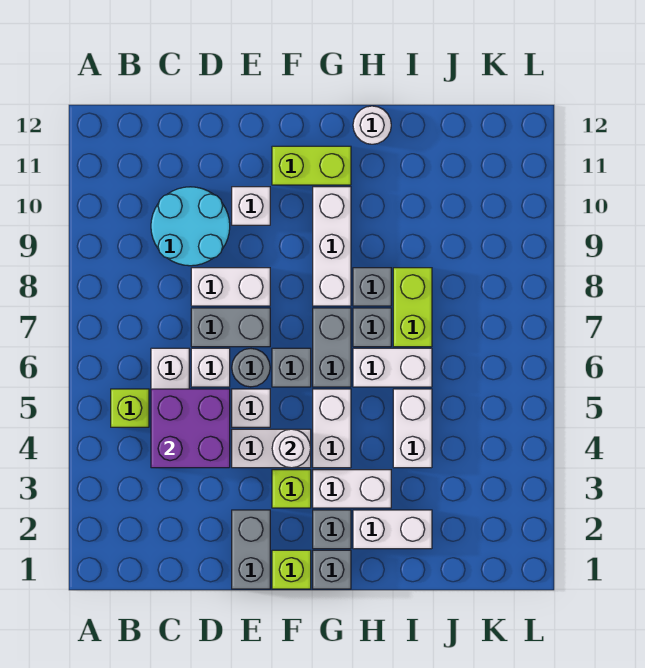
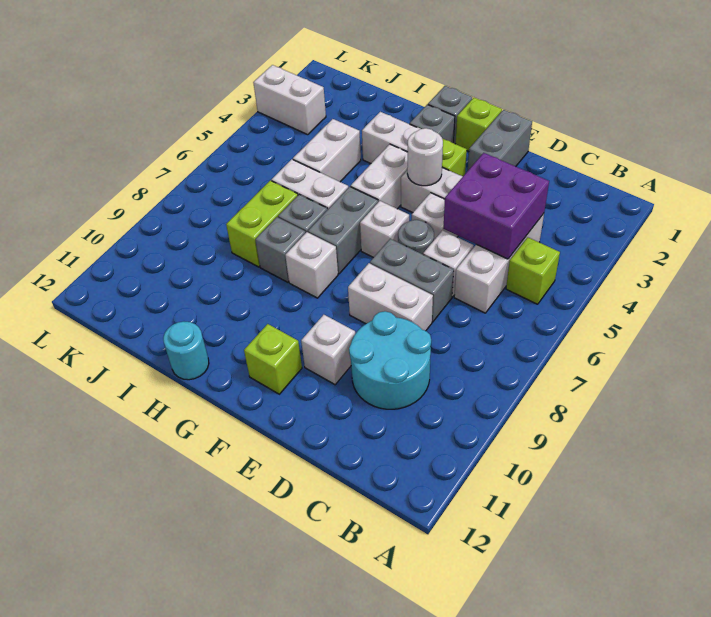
grey 1x1 brick [272,348,311,387] -> white 1x1 brick [360,201,409,258]
lime 1x2 brick [272,146,351,185] -> lime 1x1 brick [244,324,302,394]
white 1x3 brick [313,187,351,306] -> white 1x1 brick [285,232,338,298]
white 1x2 brick [353,510,432,549] -> white 1x2 brick moved to [253,65,326,135]
white 1x1 round brick [353,106,391,144] -> cyan 1x1 round brick [163,322,209,380]

